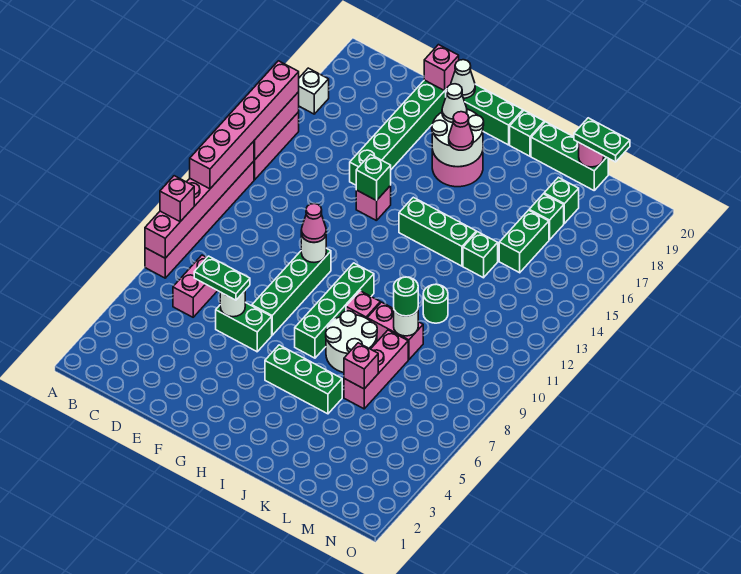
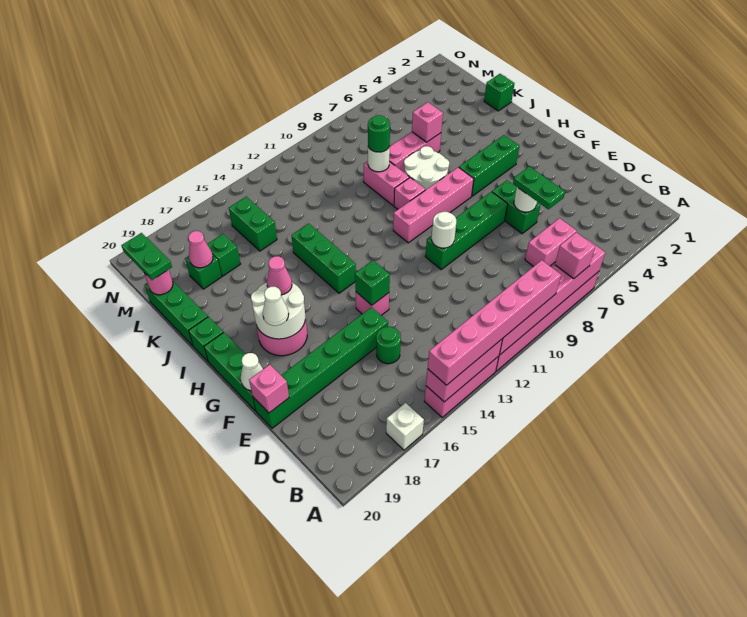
pink 1x1 cone [301,204,326,242] -> pink 1x1 cone moved to [188,231,213,268]
green 1x3 brick [265,345,342,414] -> green 1x3 brick turned to [459,135,520,196]
green 1x4 brick [295,263,374,358] -> pink 1x4 brick [393,167,474,243]
green 1x1 round brick [423,284,448,323] -> green 1x1 round brick moved to [376,327,401,364]
green 1x1 brick [463,232,498,278] -> green 1x1 brick moved to [484,74,515,111]
green 1x2 brick [499,210,549,273] -> green 1x2 brick turned to [229,197,277,251]

